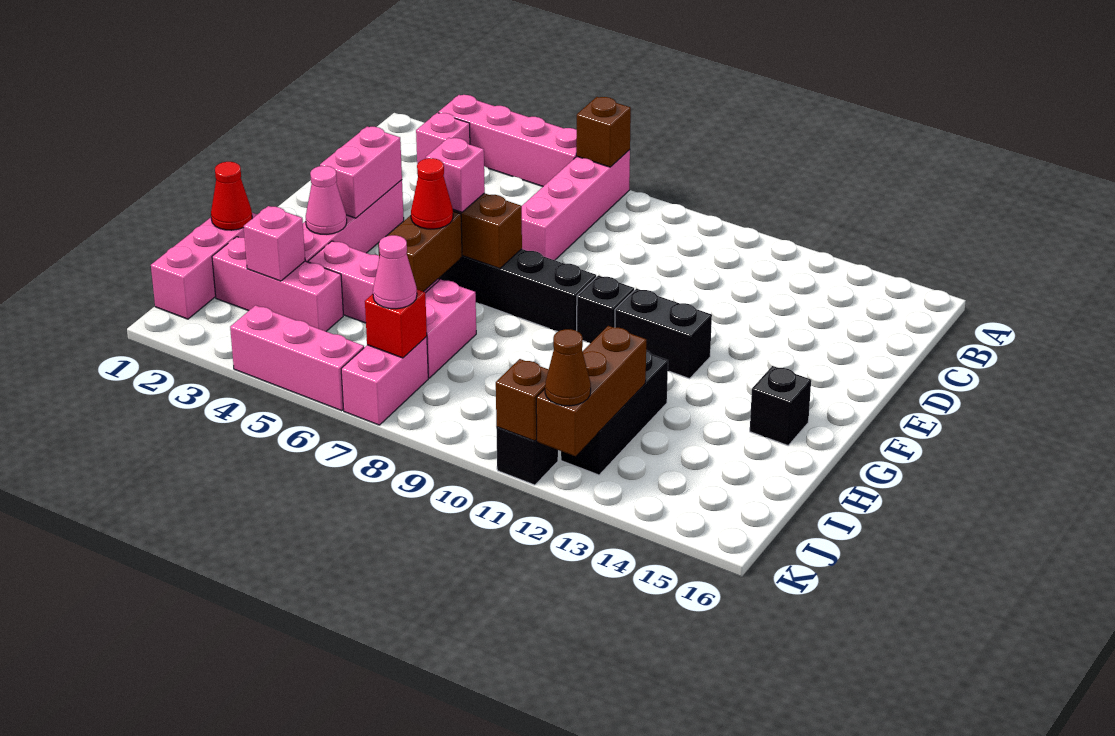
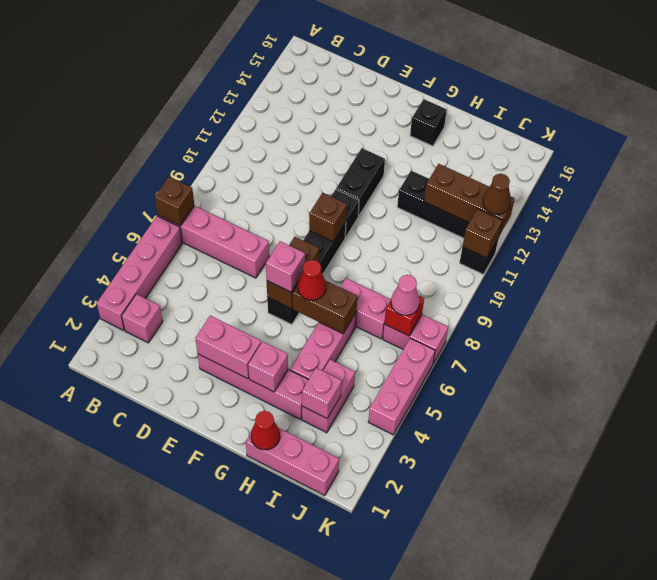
none -> brown 1x1 brick [309,193,347,242]
pink 1x1 cone [306,166,347,234] -> pink 1x1 brick [248,342,288,392]
pink 1x3 brick [212,237,343,331] -> pink 1x2 brick [302,360,355,433]

